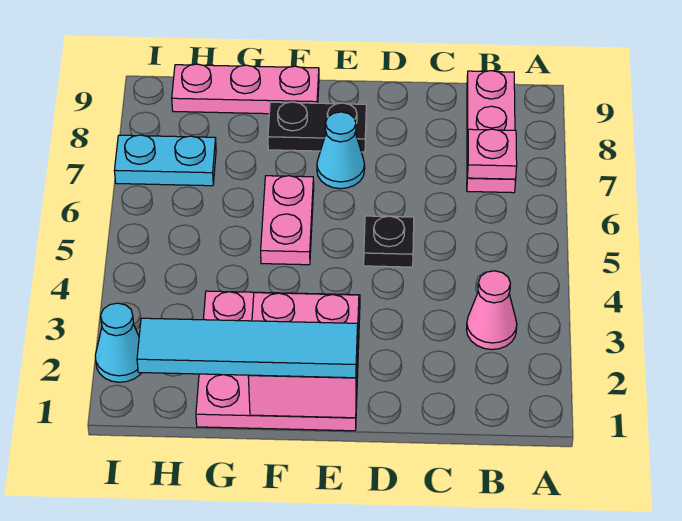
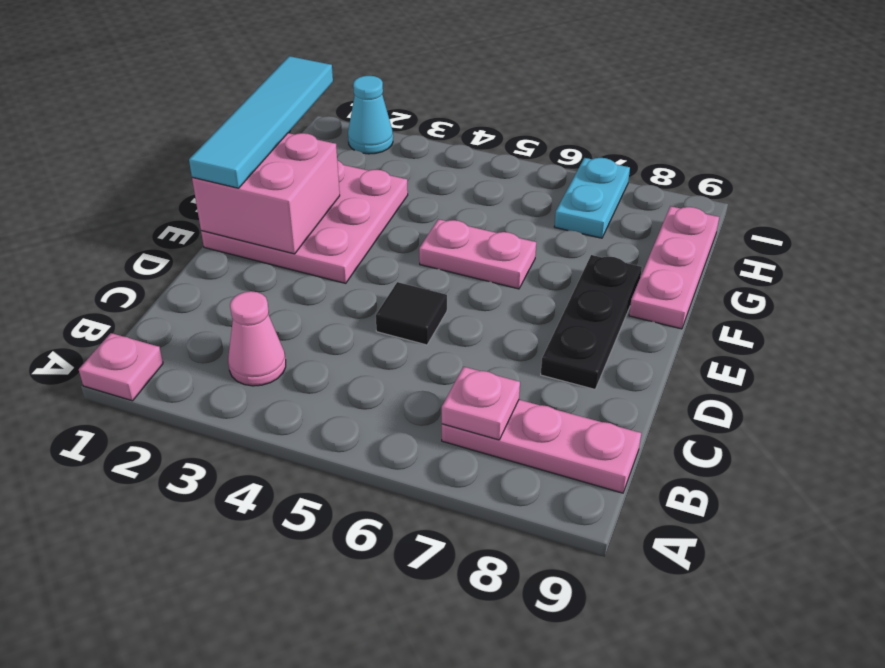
none -> pink 1x1 plate [79,333,163,401]
black 1x1 plate [364,216,414,267] -> black 1x1 tile [376,282,447,345]
cyan 1x1 cone [317,112,365,189] -> none
black 1x2 plate [268,102,366,152] -> black 1x3 plate [541,255,642,389]

